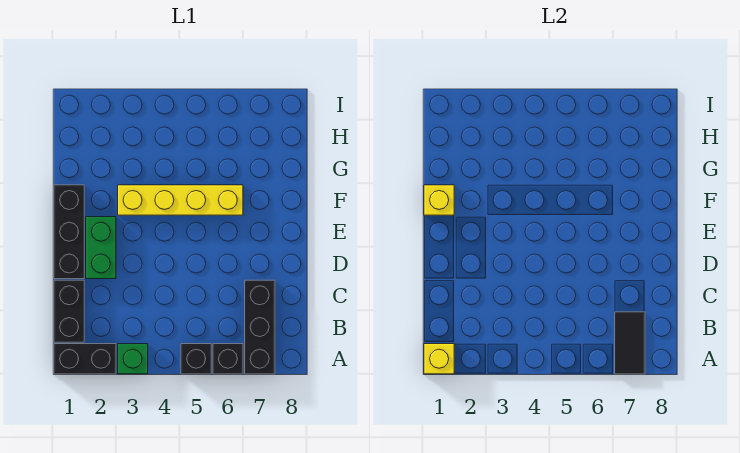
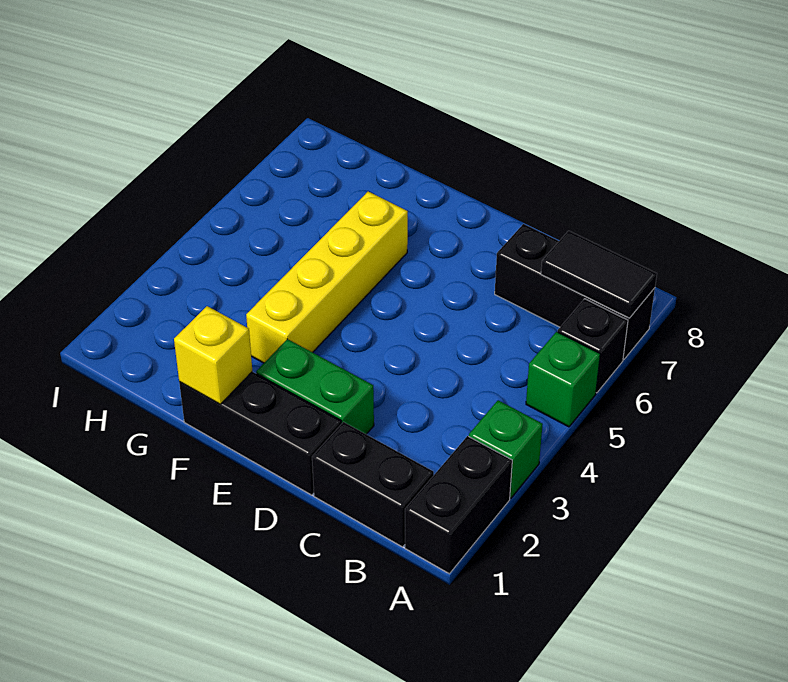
yellow 1x1 brick [424,344,454,374] -> none
black 1x1 brick [181,344,211,374] -> green 1x1 brick [526,332,600,427]

